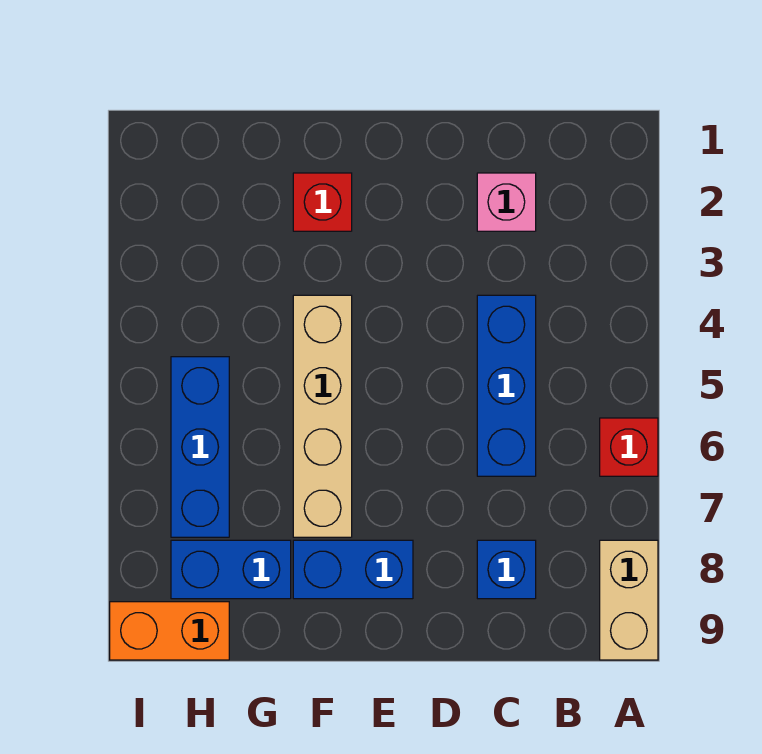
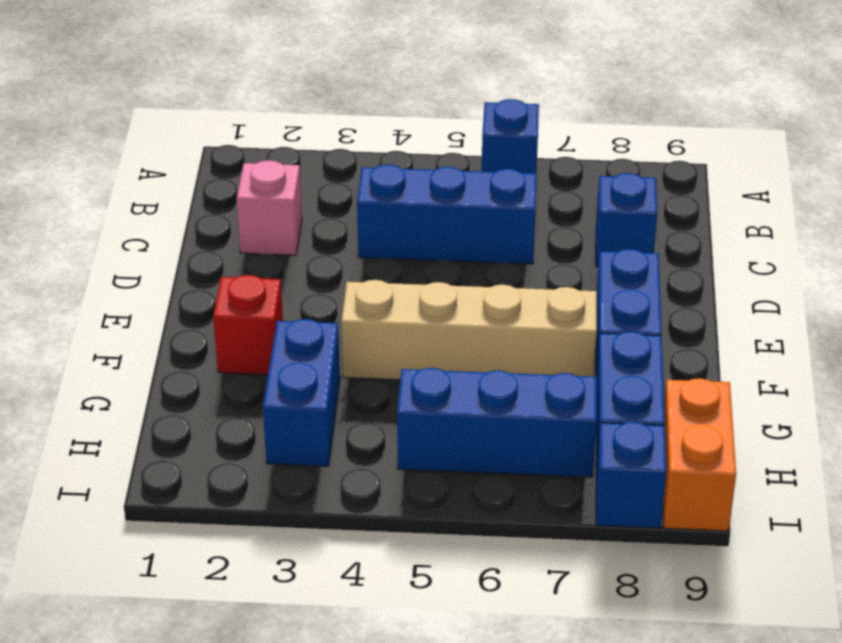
red 1x1 brick [600,418,658,476] -> blue 1x1 brick [482,99,539,174]
tan 1x2 brick [600,540,658,660] -> none
none -> blue 1x2 brick [263,319,340,466]
none -> blue 1x1 brick [596,422,666,528]

